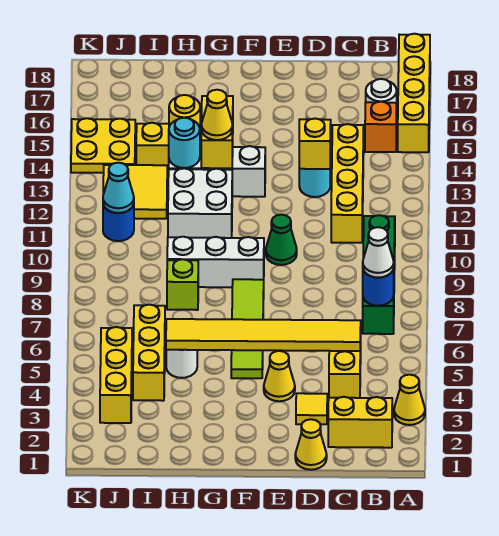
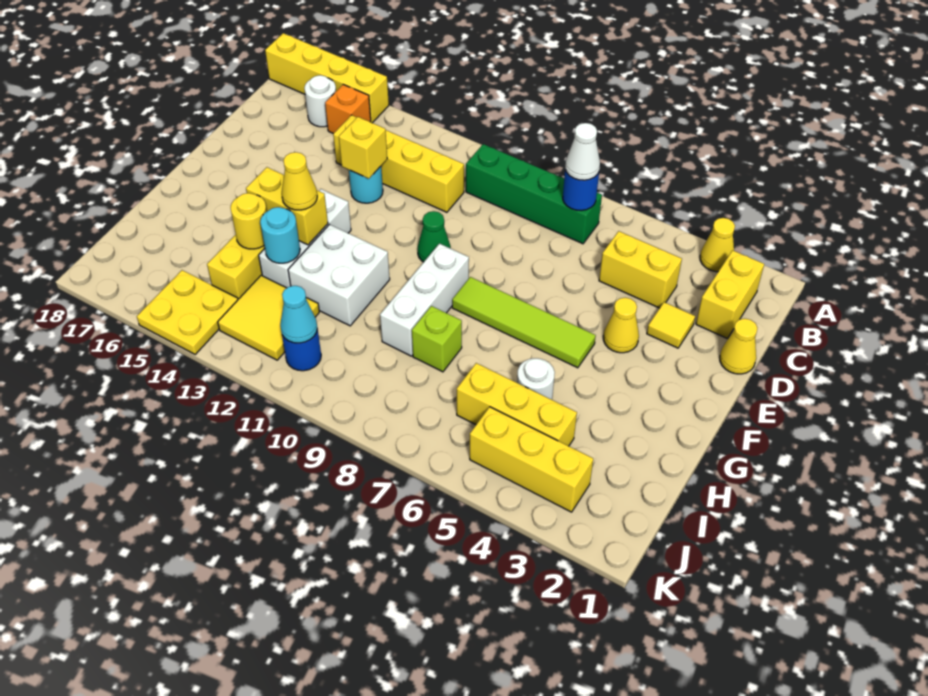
yellow 1x6 tile [166,319,361,351] -> none

